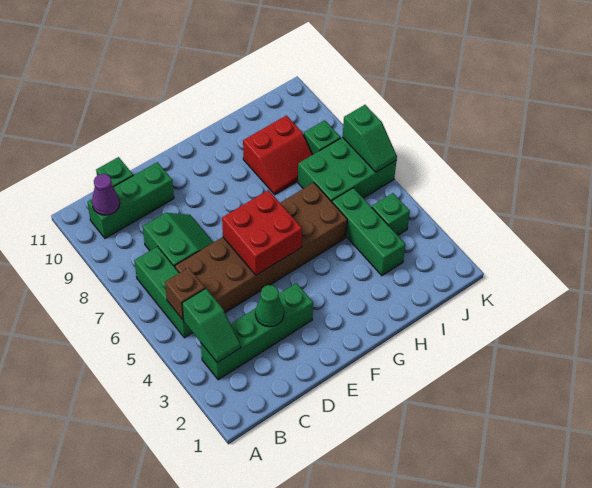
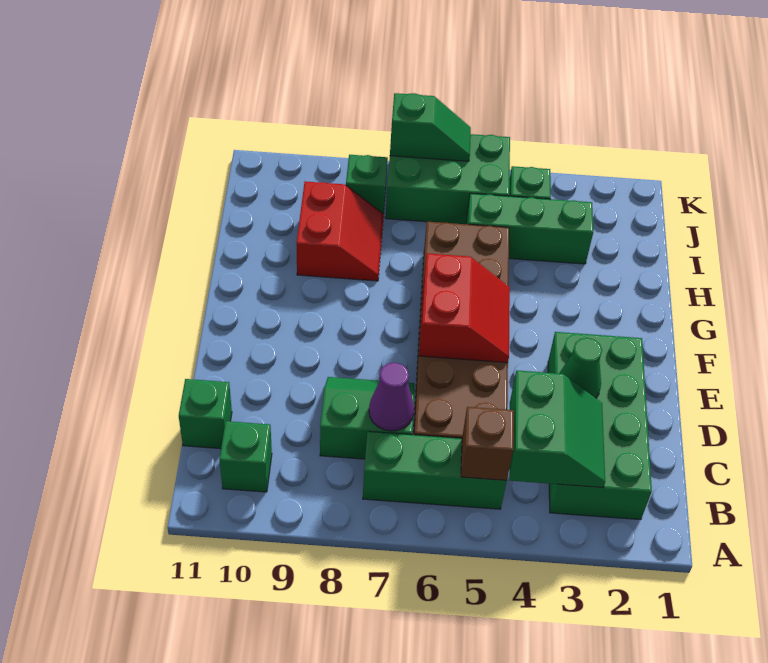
green 1x4 brick [201,283,313,380] -> green 2x4 brick [548,332,652,520]
green 1x2 slope [182,288,241,363] -> green 2x2 slope [509,370,605,487]
green 1x3 brick [87,162,174,238] -> green 1x1 brick [220,421,272,492]
purple 1x1 cone [92,174,120,215] -> purple 1x1 cone moved to [369,363,414,431]
red 2x2 brick [222,190,302,275] -> red 2x2 slope [419,253,510,363]
green 2x3 brick [298,137,397,202] -> green 2x3 brick turned to [385,134,510,224]

